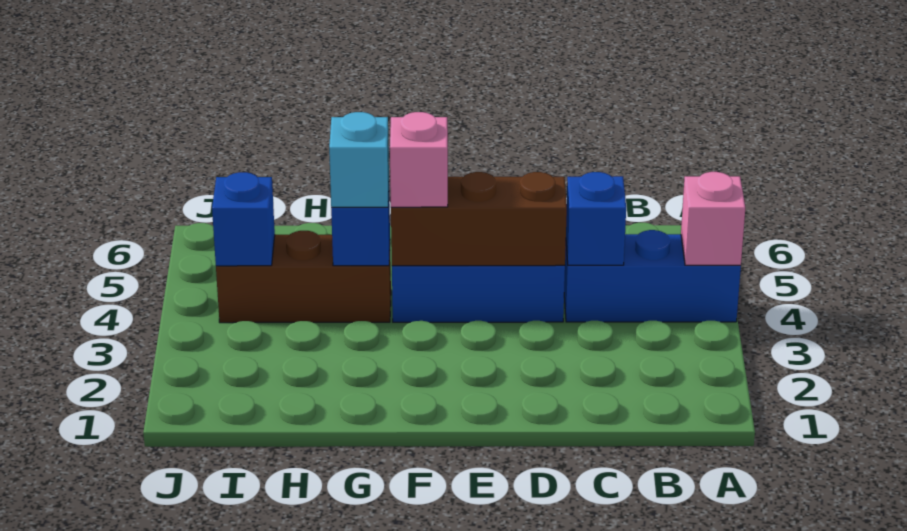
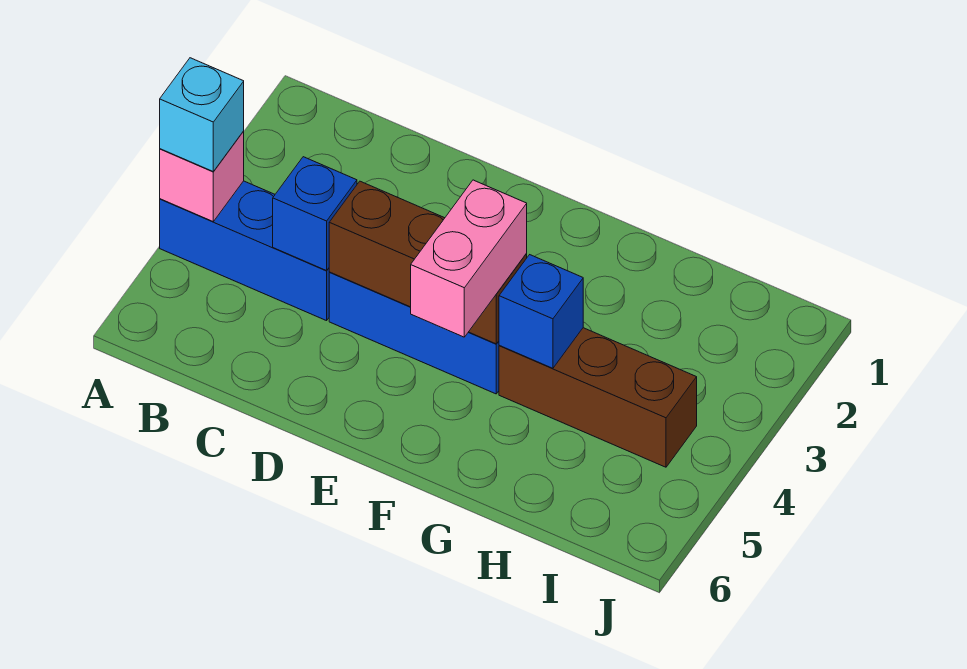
pink 1x1 brick [390,112,448,207] -> pink 1x2 brick [411,180,527,337]
cyan 1x1 brick [329,112,389,207] -> cyan 1x1 brick moved to [160,58,244,172]
blue 1x1 brick [212,172,275,266] -> none

